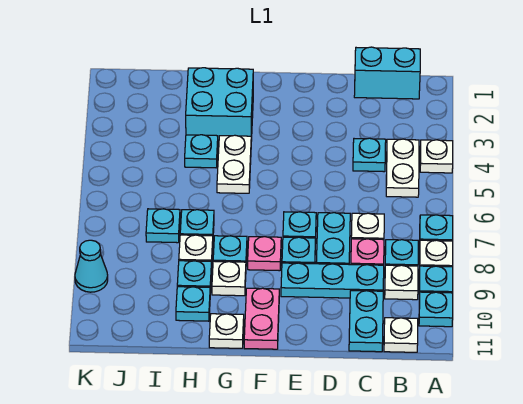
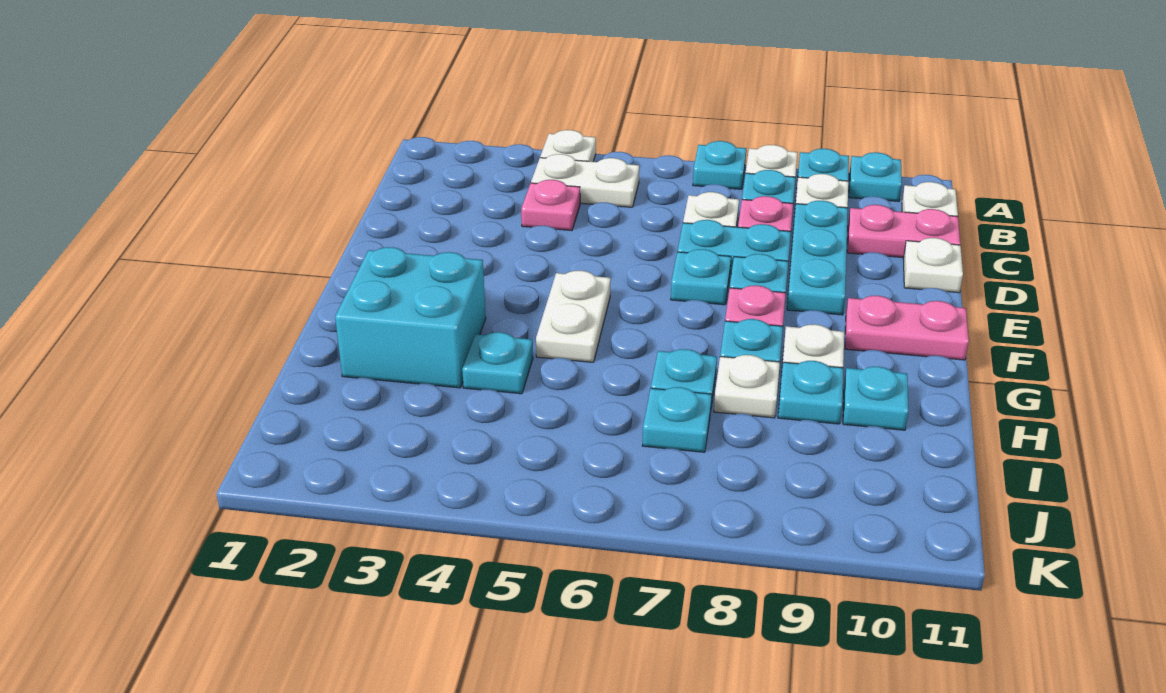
cyan 1x2 brick [354,47,420,99] -> none
cyan 1x1 plate [353,138,386,172] -> pink 1x1 plate [521,180,580,231]
cyan 1x2 plate [349,291,383,352] -> pink 1x2 plate [847,205,960,258]
white 1x2 plate [217,135,251,193] -> white 1x2 plate turned to [536,271,611,362]
white 1x1 plate [209,314,244,348] -> white 1x1 plate moved to [903,238,963,293]
cyan 1x1 cone [75,240,108,292] -> none

